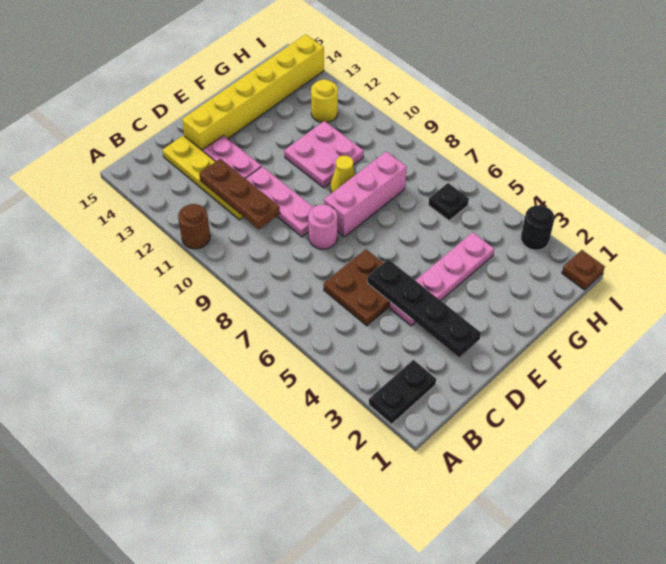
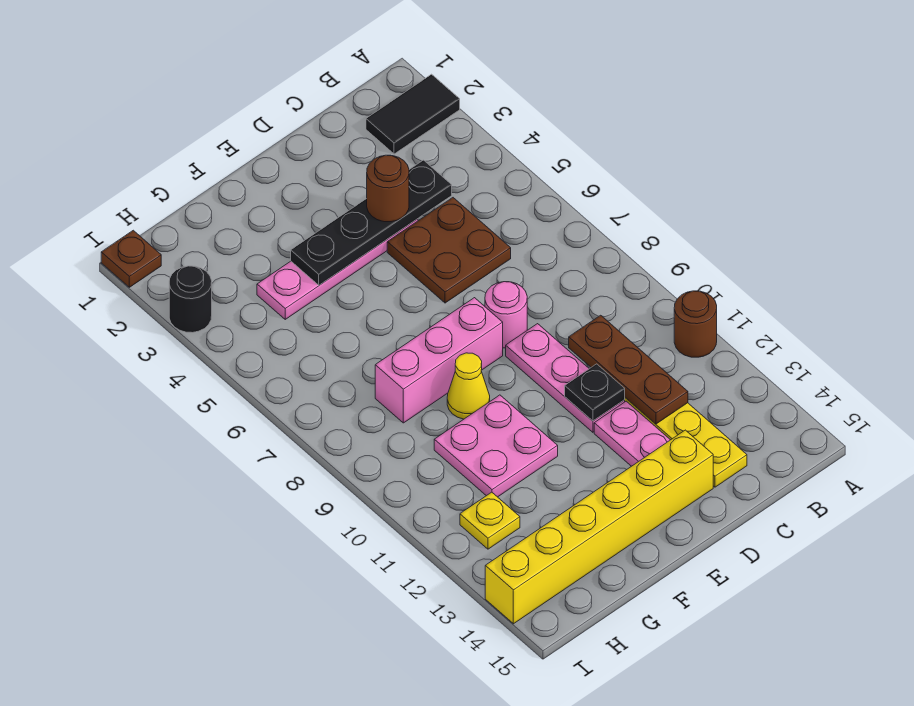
black 1x2 plate [369,360,436,424] -> black 1x2 tile [366,74,460,154]
black 1x4 plate [368,259,481,357] -> black 1x4 plate turned to [291,160,452,285]
none -> brown 1x1 round brick [367,155,409,222]
black 1x1 plate [428,183,469,221] -> black 1x1 plate moved to [565,364,625,421]
yellow 1x1 round brick [311,79,338,122] -> yellow 1x1 plate [460,492,520,549]

